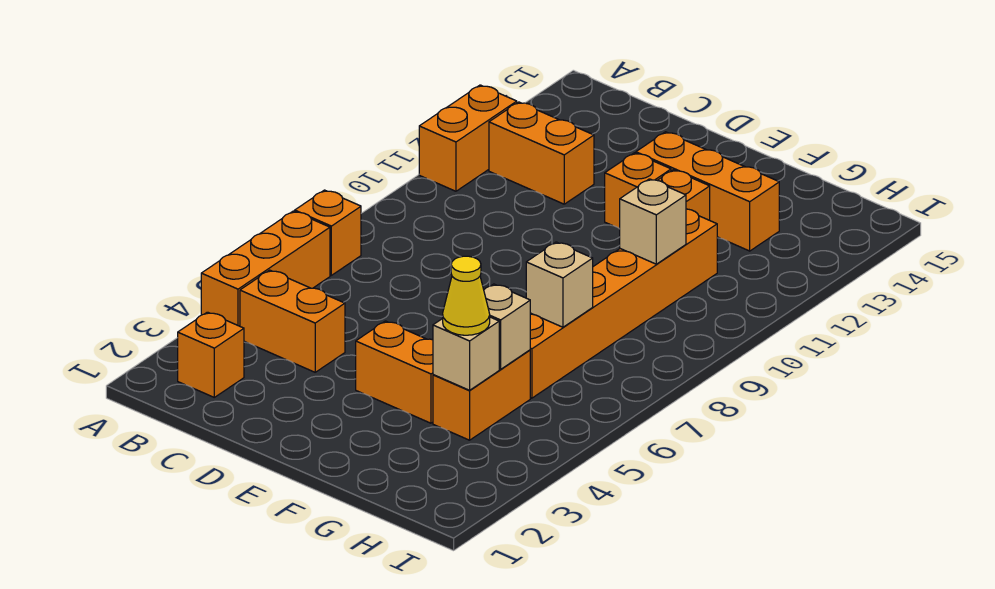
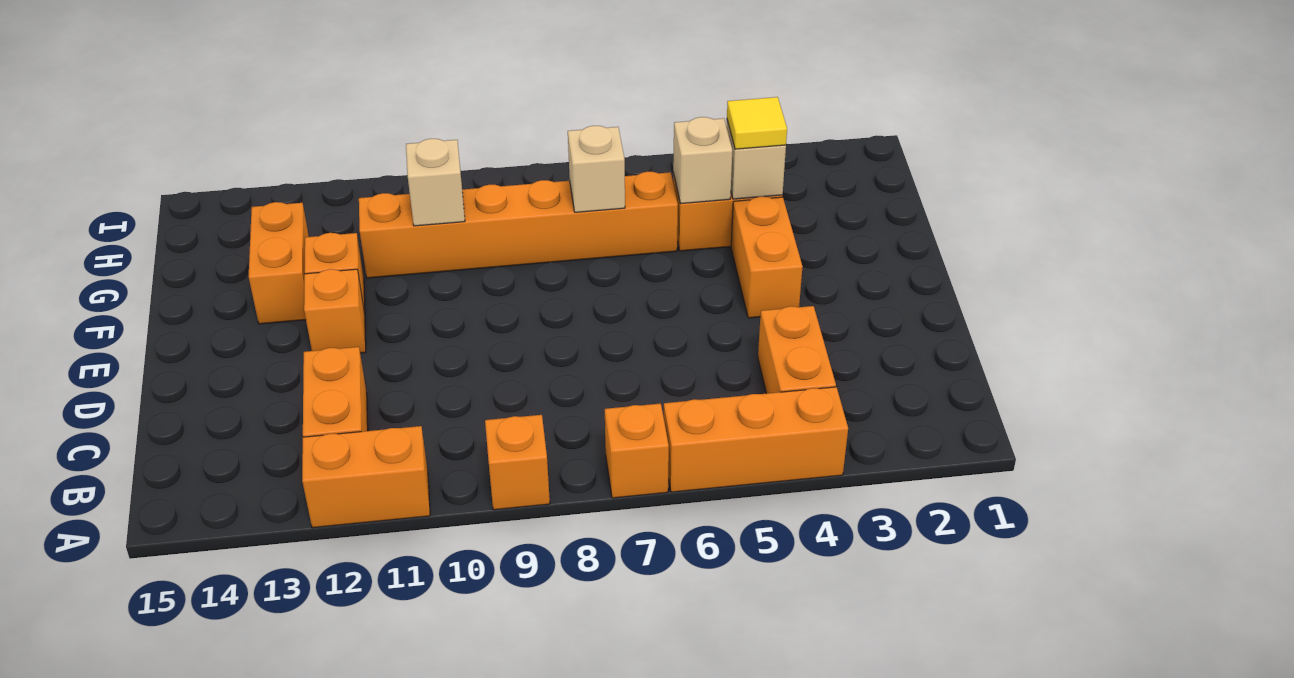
orange 1x1 brick [178,312,244,397] -> orange 1x1 brick moved to [485,415,550,510]
orange 1x3 brick [636,132,779,251] -> orange 1x2 brick [249,202,309,324]
yellow 1x1 cone [443,256,490,335] -> yellow 1x1 tile [727,97,787,149]

